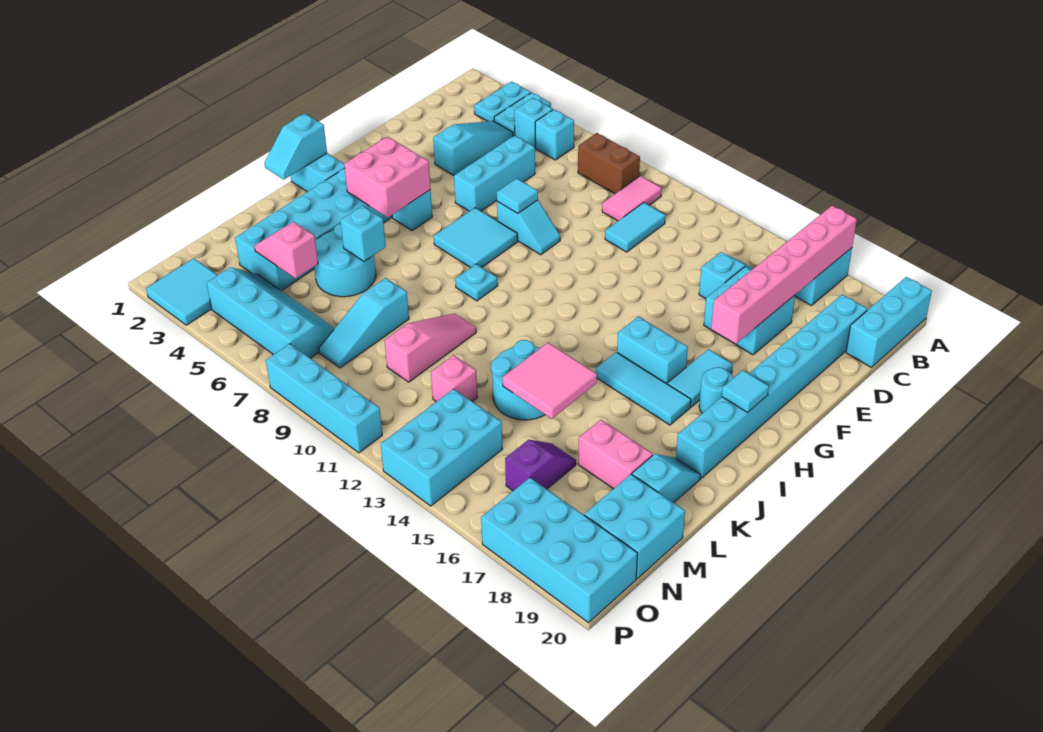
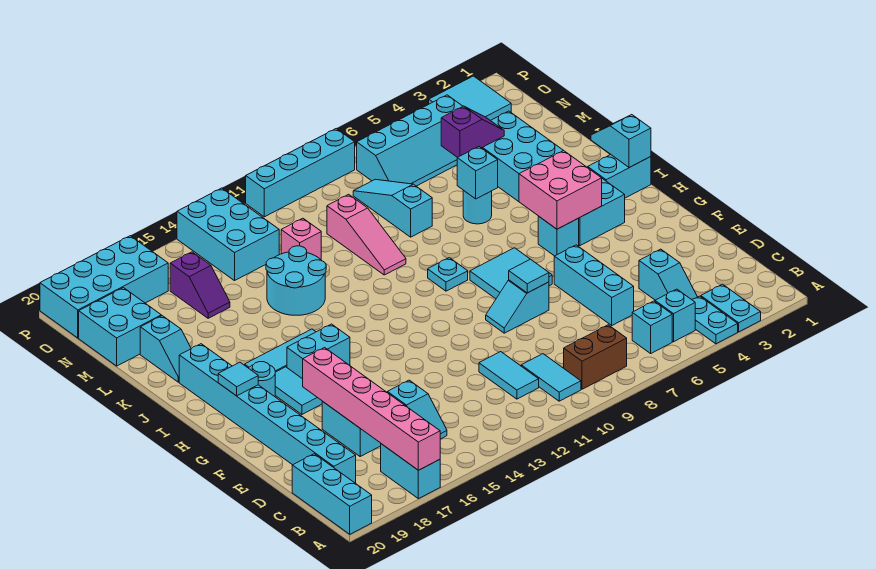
pink 1x2 tile [602,176,662,221] -> cyan 1x2 tile [521,354,581,401]
cyan 1x3 slope [433,121,513,176] -> cyan 1x2 slope [639,249,697,300]
cyan 2x2 round brick [314,224,376,297] -> cyan 1x1 round brick [463,190,492,224]
pink 2x2 tile [503,343,597,419] -> none
pink 1x2 brick [578,420,653,489] -> none
pink 1x2 slope [254,222,318,278] -> purple 1x2 slope [441,106,504,157]

